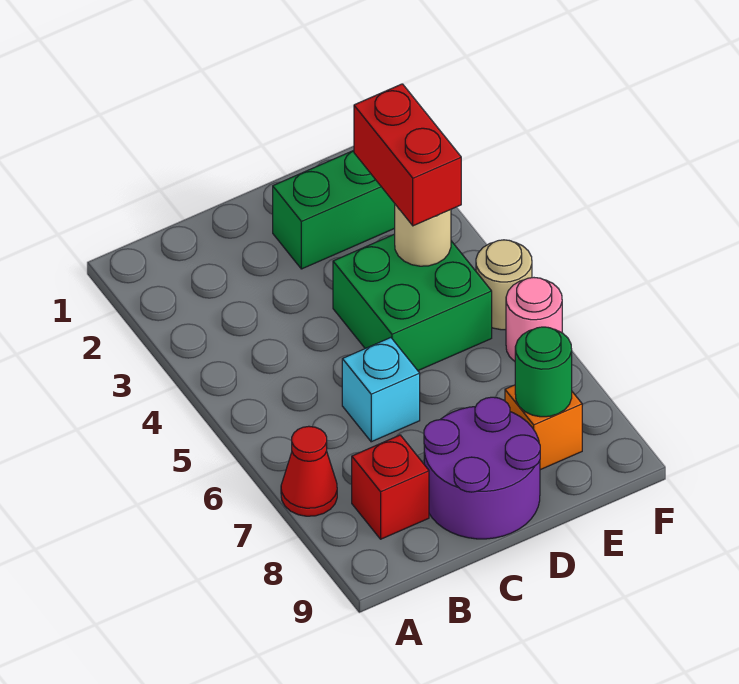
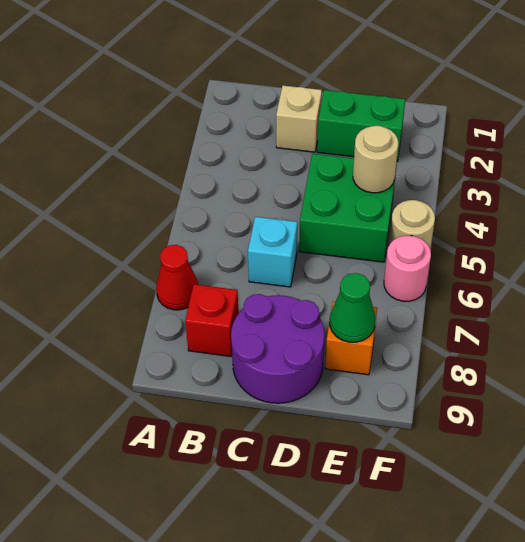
none -> tan 1x1 brick [276,86,322,152]
red 1x2 brick [354,84,461,226] -> none
green 1x1 round brick [515,327,572,417] -> green 1x1 cone [330,273,375,342]

